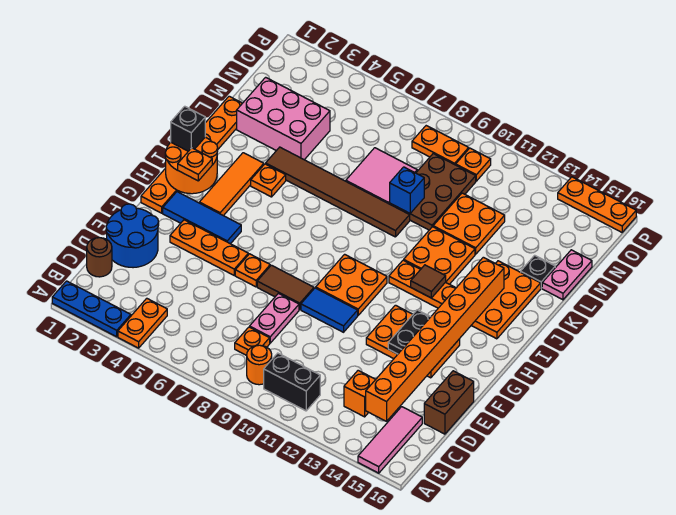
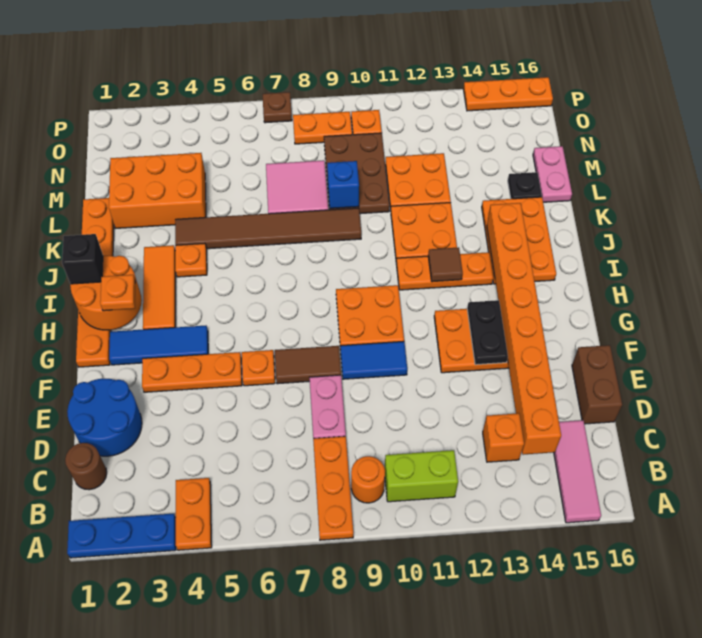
black 1x2 brick [264,353,320,411] -> lime 1x2 brick [385,450,458,502]
orange 1x1 plate [235,327,270,356] -> orange 1x3 plate [313,436,353,540]
pink 2x3 brick [237,77,330,160] -> orange 2x3 brick [109,153,206,228]
none -> brown 1x1 plate [263,92,292,123]

